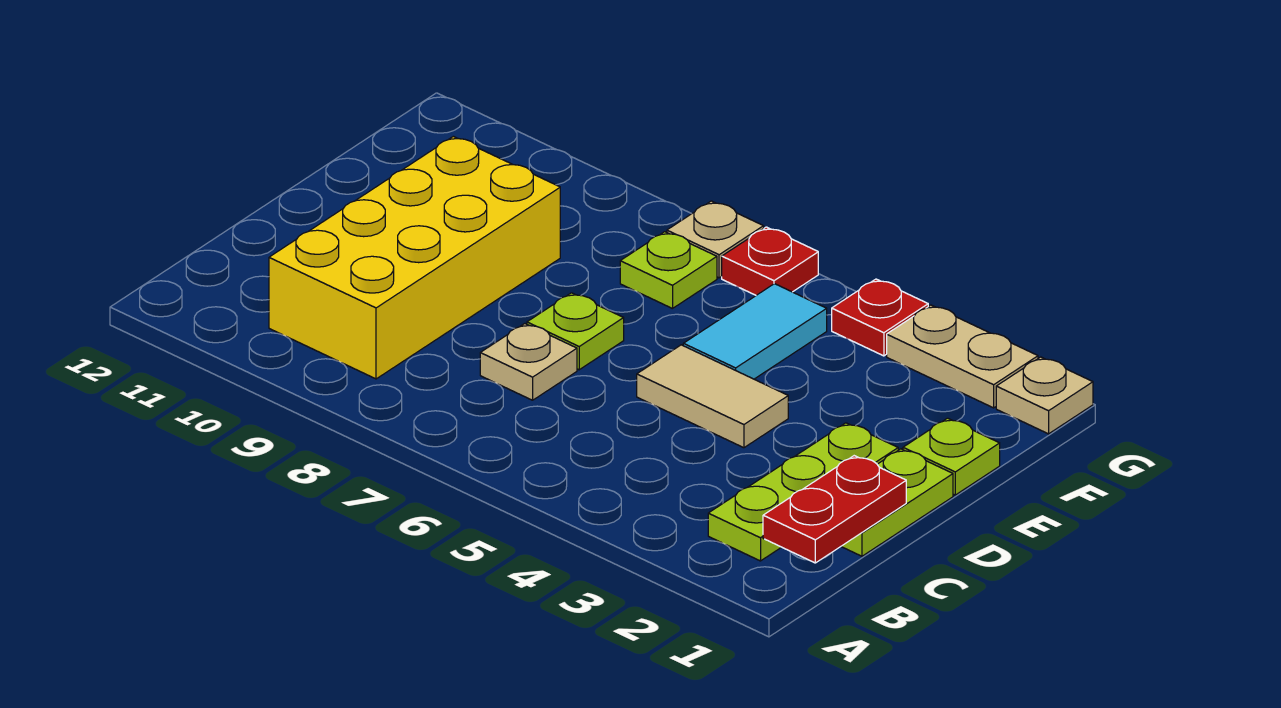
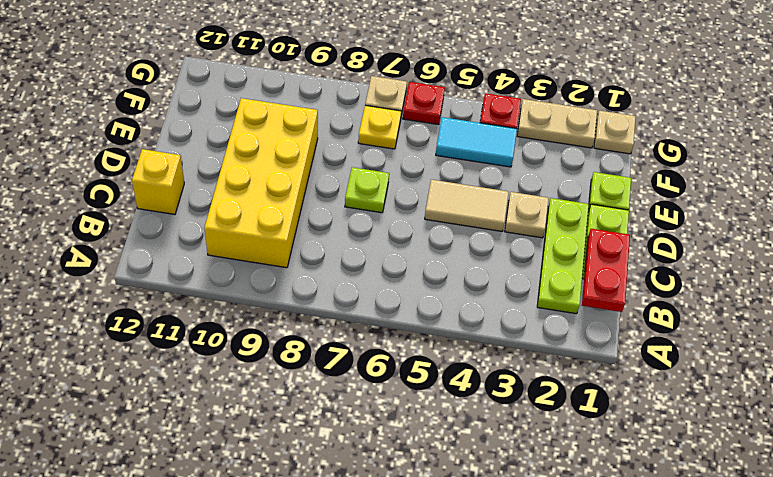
tan 1x1 plate [480,324,577,400] -> tan 1x1 plate moved to [505,192,549,238]
none -> yellow 1x1 brick [132,149,184,214]
cyan 1x2 tile [683,284,827,379] -> cyan 1x2 tile turned to [436,117,517,167]
lime 1x1 plate [620,232,717,309] -> yellow 1x1 plate [358,105,401,149]

